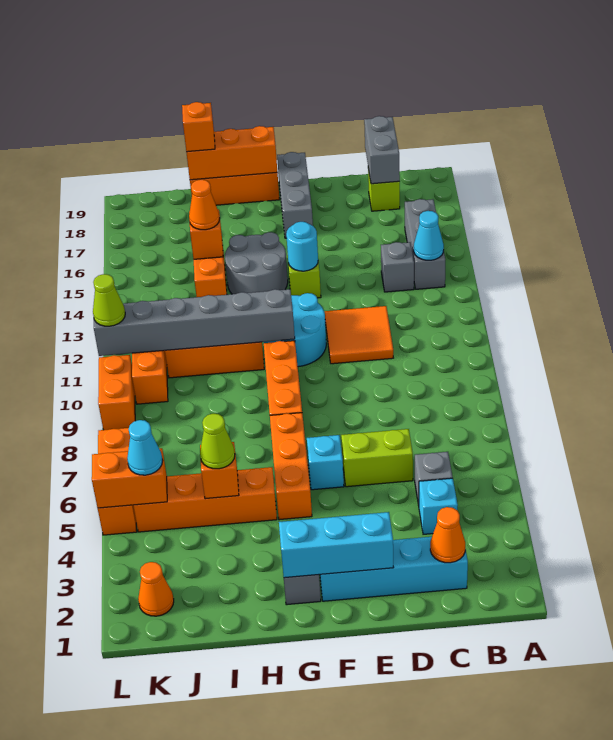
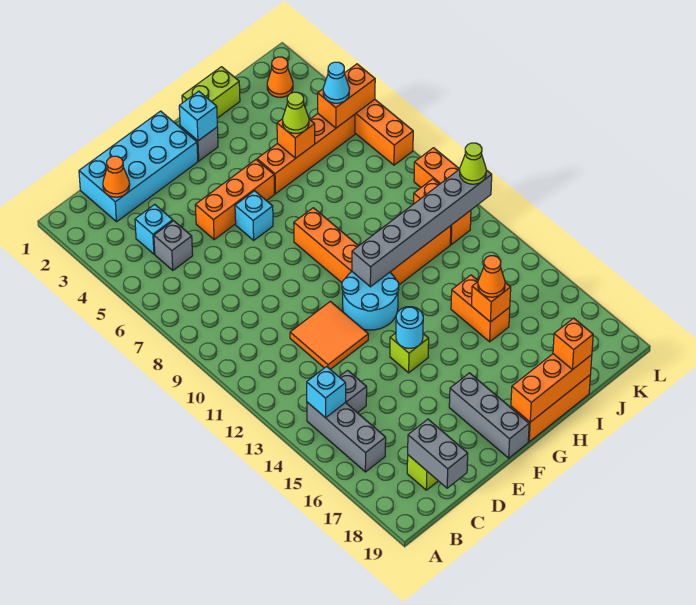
cyan 1x1 cone [414,211,444,260] -> cyan 1x1 brick [307,366,346,418]
cyan 1x4 brick [320,537,468,601] -> cyan 2x4 brick [79,111,198,222]
lime 1x2 brick [341,429,413,487] -> lime 1x2 brick moved to [182,67,240,118]
cyan 1x3 brick [279,512,394,578] -> cyan 1x1 brick [179,91,217,141]
orange 1x3 brick [270,413,312,520] -> orange 1x3 brick turned to [195,160,275,239]
grey 2x2 round brick [225,232,288,294] -> none

